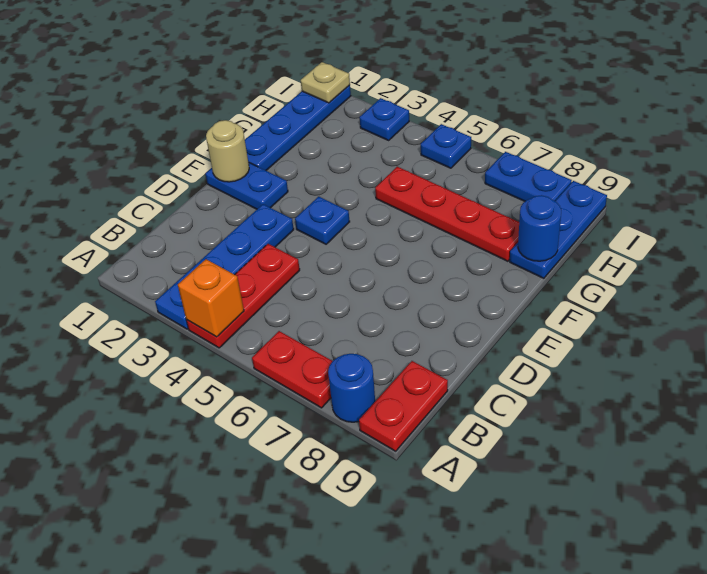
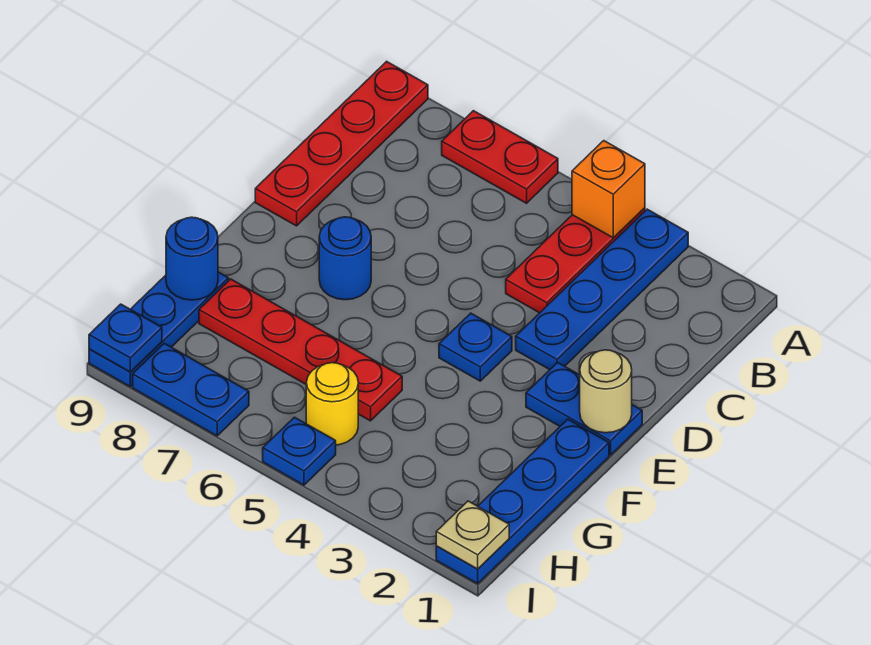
blue 1x1 round brick [328,354,375,422] -> blue 1x1 round brick moved to [319,217,371,300]
red 1x2 plate [359,361,448,451] -> red 1x4 plate [255,61,428,226]
none -> yellow 1x1 round brick [306,363,358,445]
blue 1x1 plate [360,98,409,140] -> blue 1x1 plate moved to [89,304,162,372]

